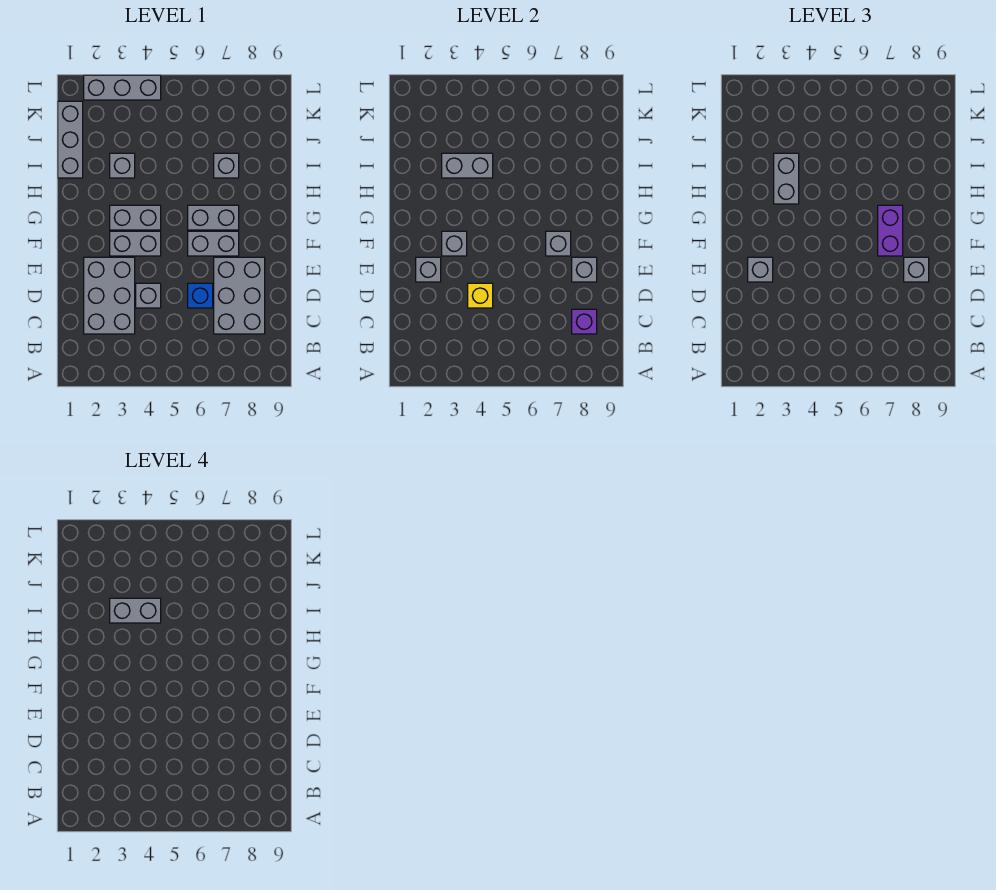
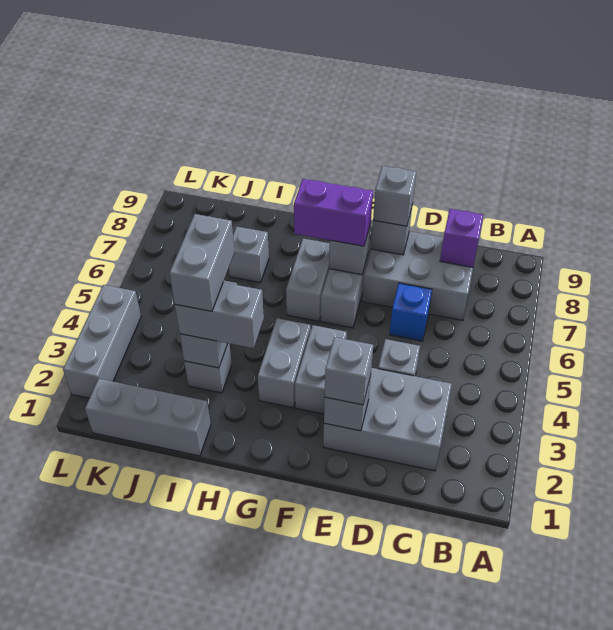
yellow 1x1 brick [468,283,493,308] -> none
grey 1x1 brick [442,231,467,256] -> none

